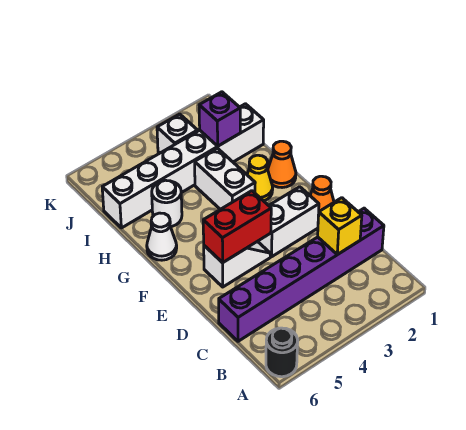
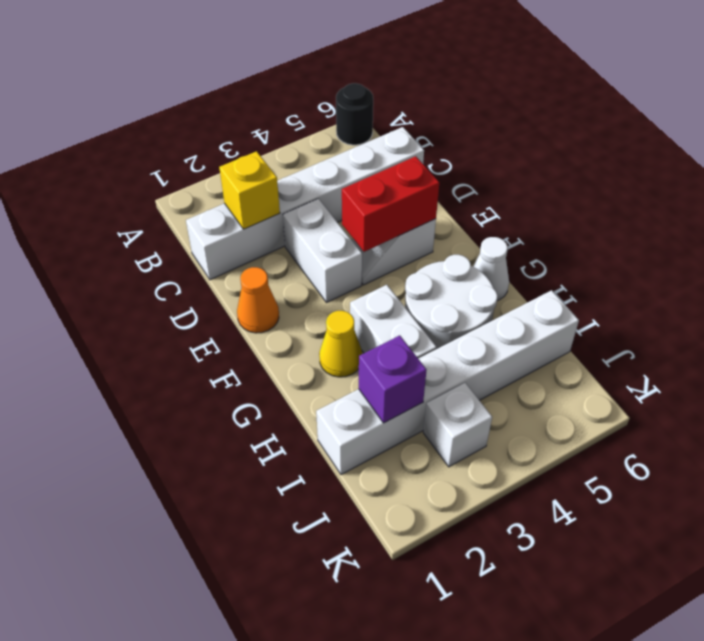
purple 1x6 brick [219,208,384,341] -> white 1x6 brick [186,127,424,280]
white 1x2 brick [258,187,319,257] -> white 1x2 brick turned to [283,199,362,303]
orange 1x1 cone [268,141,296,188] -> none
white 1x1 round brick [152,180,182,227] -> white 2x2 round brick [405,255,498,349]

